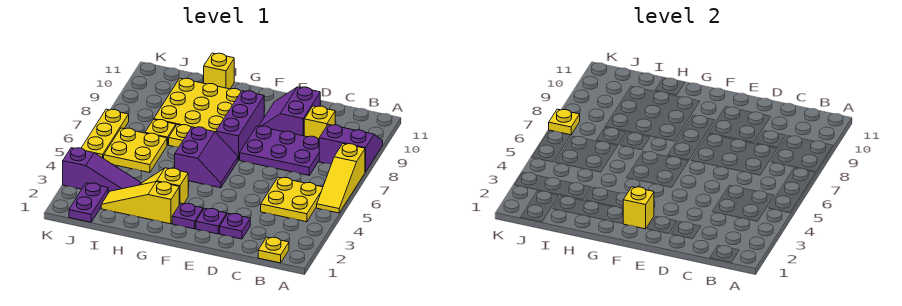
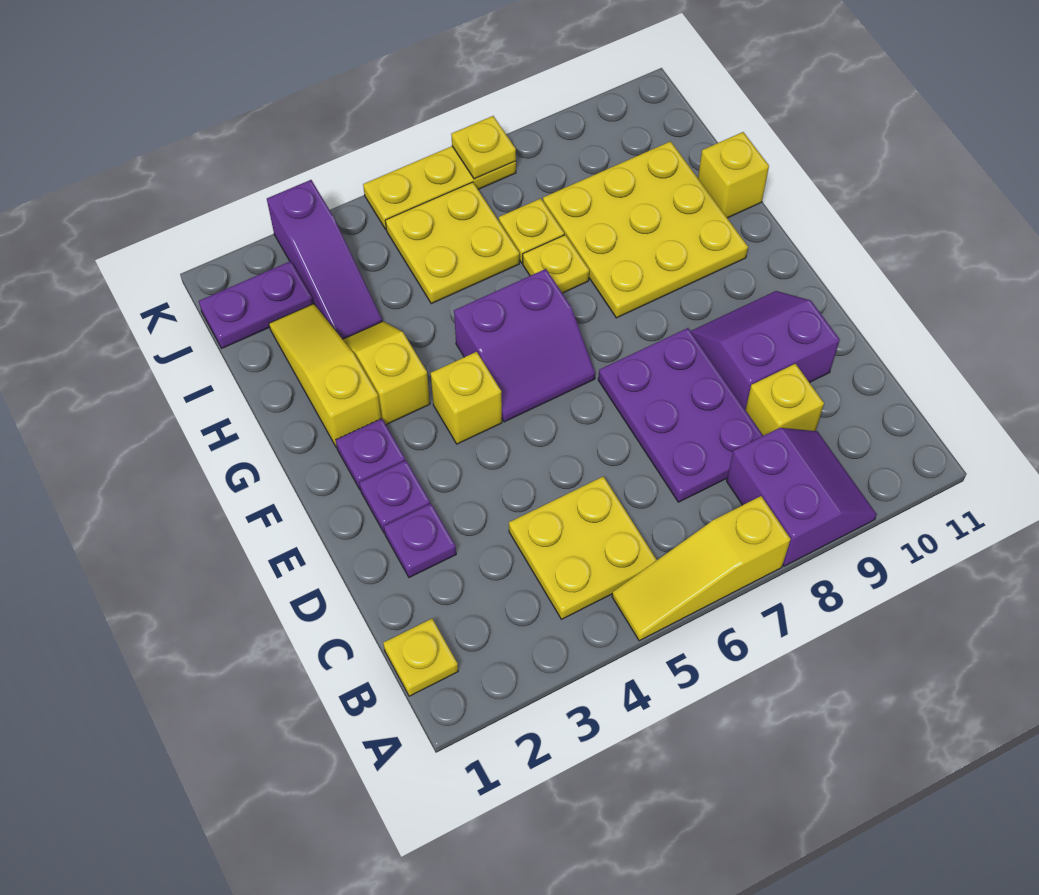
yellow 1x1 brick [623,187,654,229] -> yellow 1x1 brick moved to [431,352,502,444]
purple 1x3 brick [216,91,264,160] -> none

